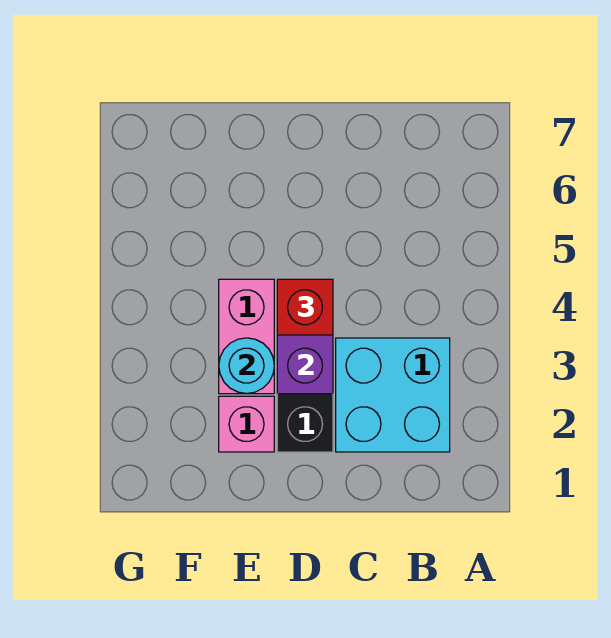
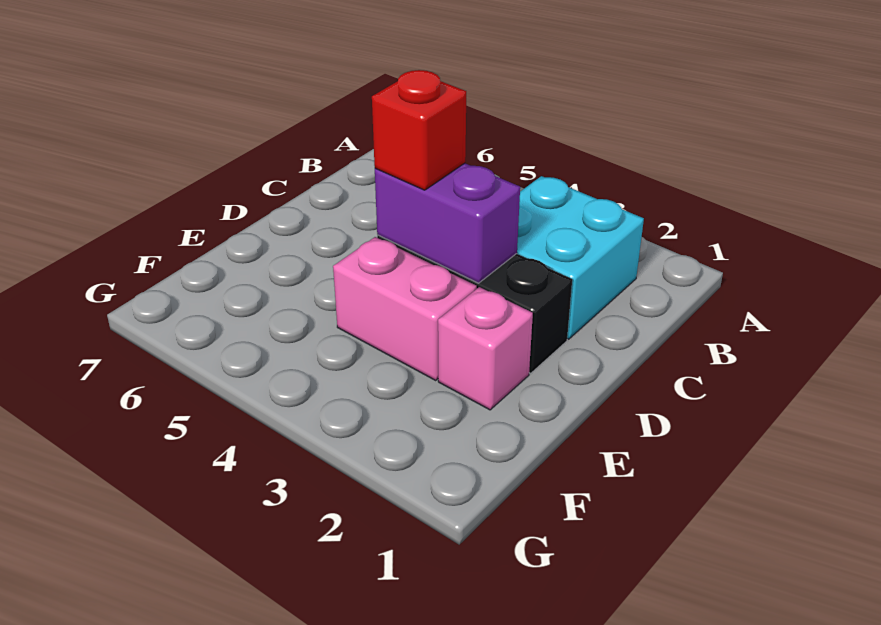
cyan 1x1 round brick [219,338,274,394] -> none

